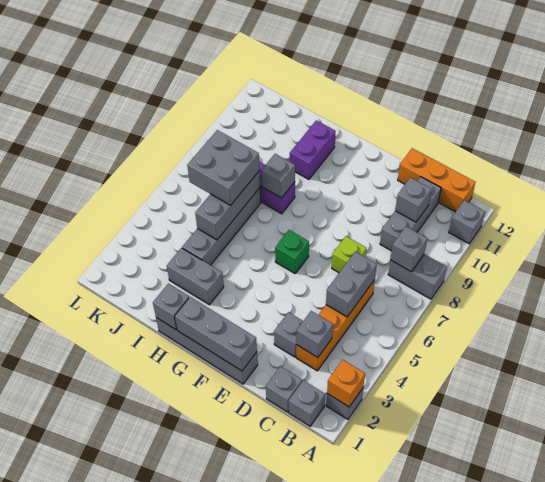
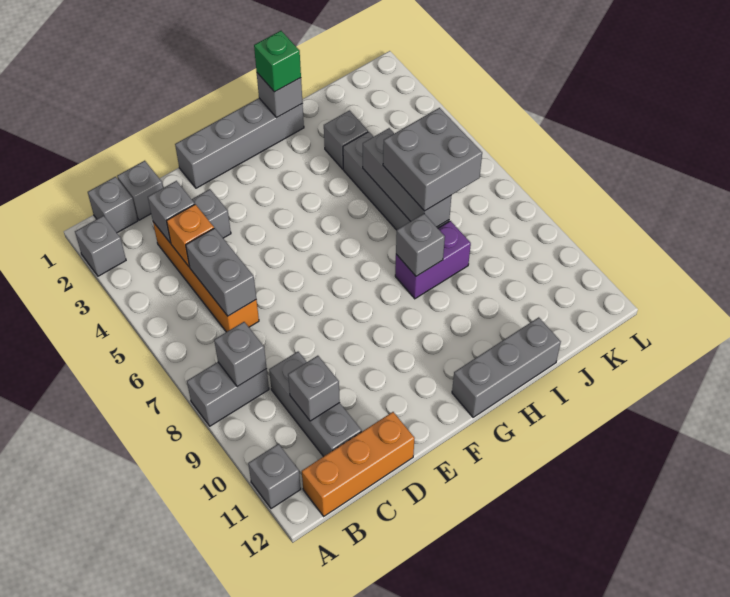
orange 1x1 brick [327,360,365,407] -> orange 1x1 brick moved to [167,204,214,267]
lime 1x1 brick [332,236,366,273] -> none
grey 1x3 brick [175,297,257,371] -> grey 1x3 brick moved to [452,317,561,417]
green 1x1 brick [275,230,309,273] -> green 1x1 brick moved to [254,31,301,92]
grey 1x2 brick [167,248,224,305] -> grey 1x1 brick [324,111,368,169]
purple 1x2 brick [290,120,336,179] -> none

